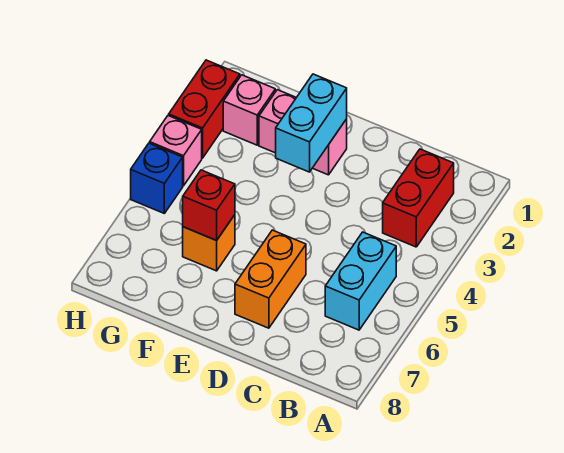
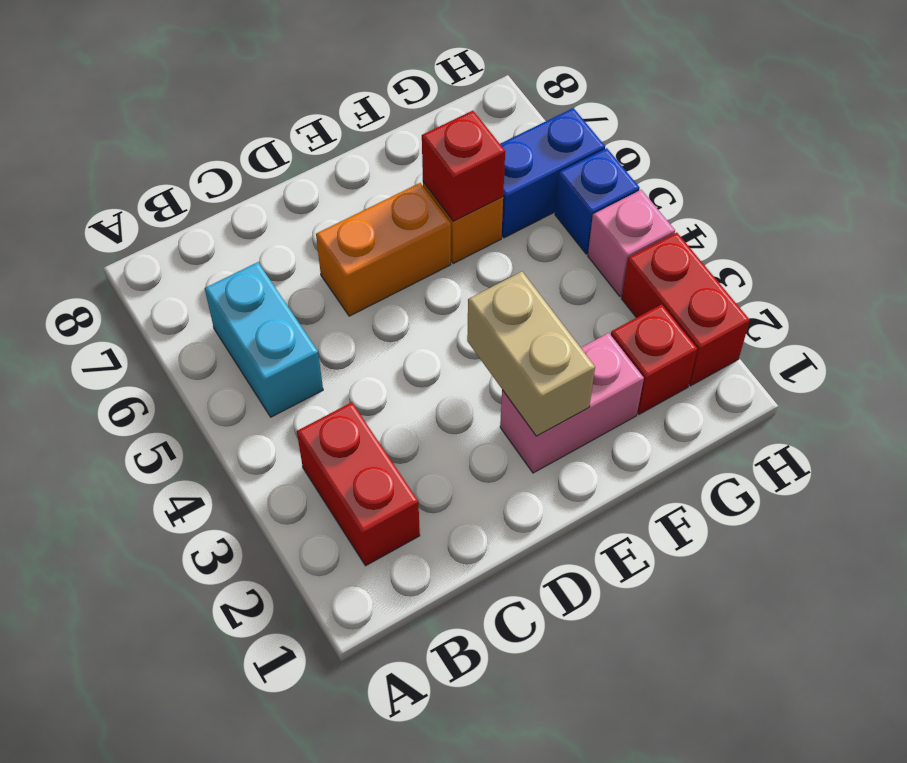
orange 1x2 brick [235,230,306,328] -> orange 1x2 brick turned to [316,183,451,316]
cyan 1x2 brick [276,74,347,172] -> tan 1x2 brick [467,272,595,436]
pink 1x1 brick [223,75,275,145] -> red 1x1 brick [611,304,697,414]
none -> blue 1x2 brick [500,108,605,238]

